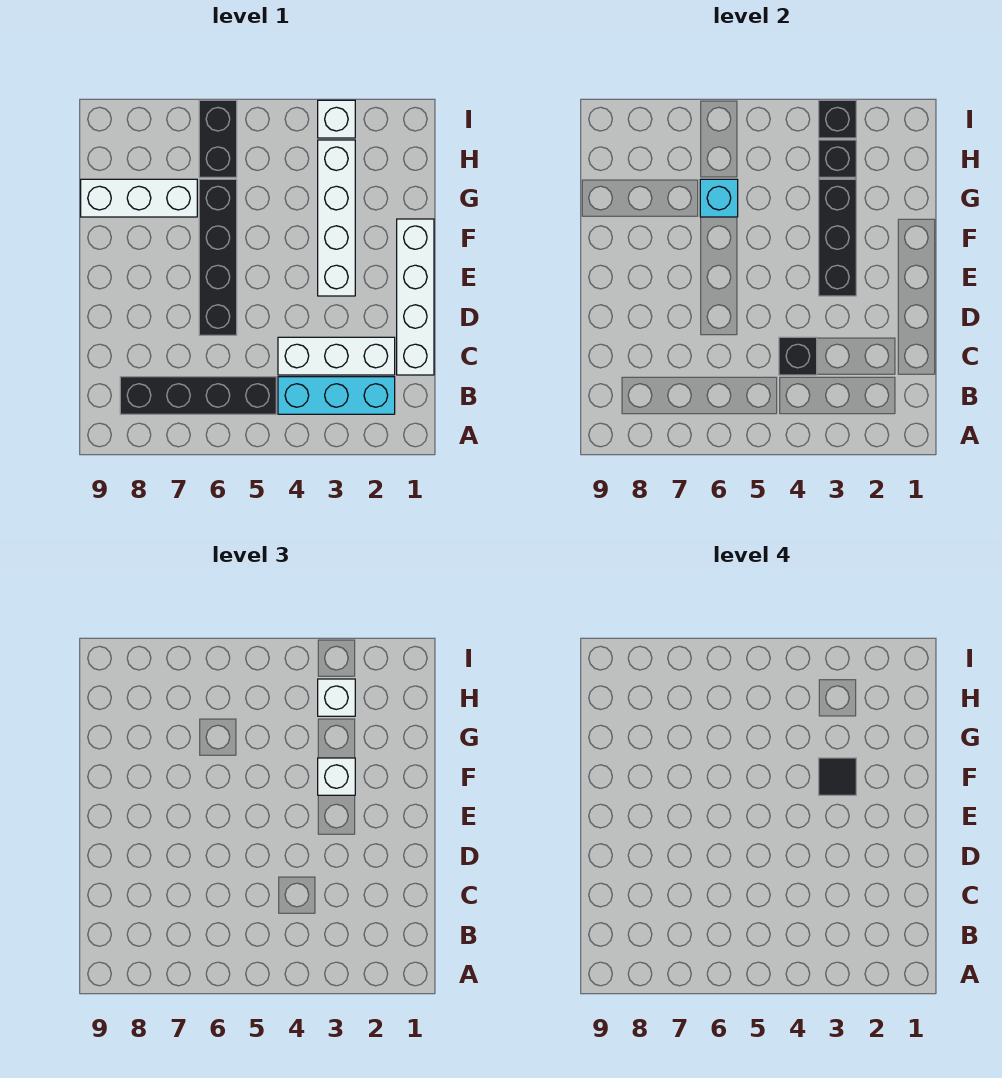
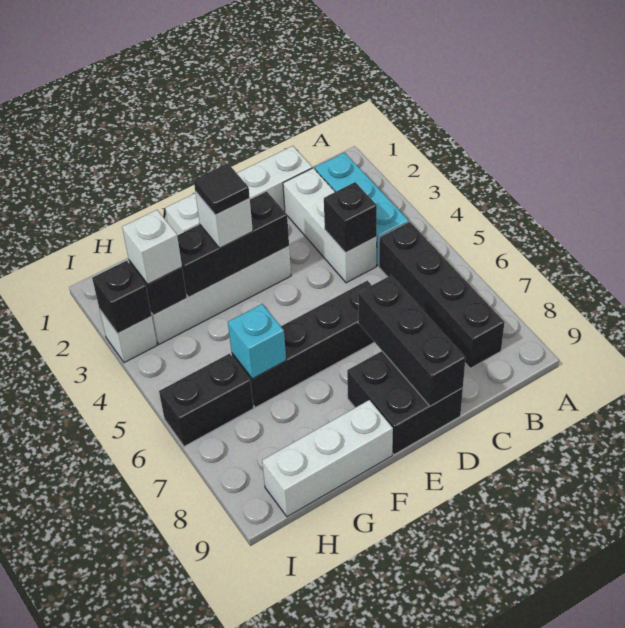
none -> black 1x3 brick [358,275,466,406]
none -> black 2x2 brick [347,351,463,455]
white 1x3 brick [81,179,197,217] -> white 1x3 brick turned to [262,400,393,517]

